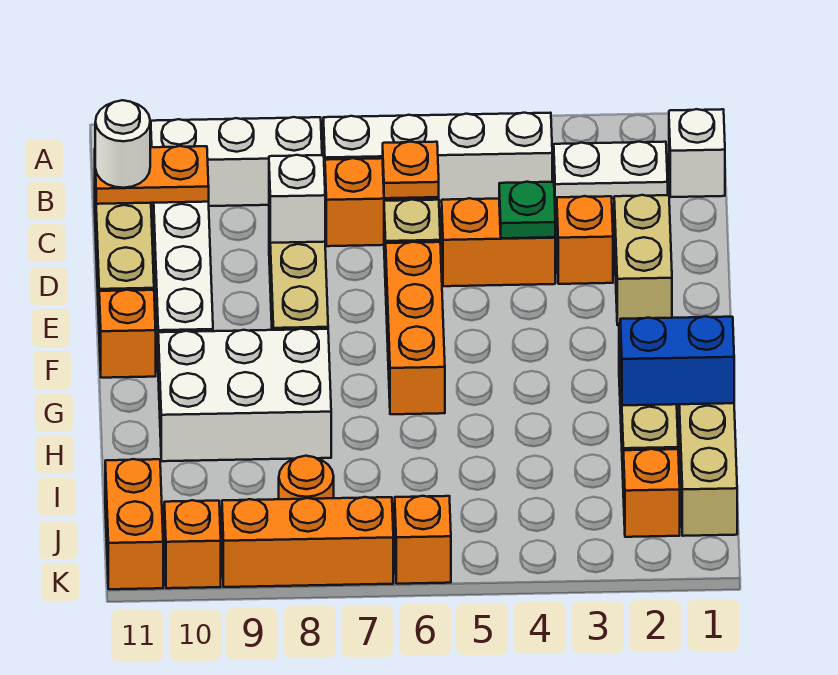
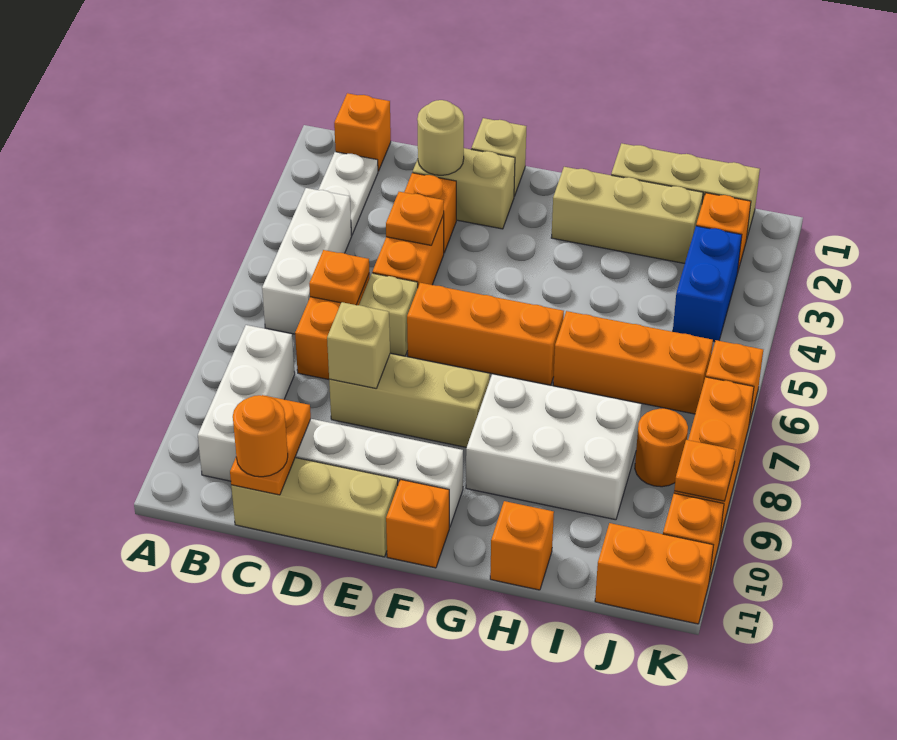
white 1x1 brick [669,109,725,197] -> orange 1x1 brick [334,93,391,171]
white 1x4 brick [323,113,552,202] -> white 1x3 brick [262,188,352,334]
white 1x1 round brick [95,100,150,188] -> orange 1x1 round brick [233,395,288,477]
none -> tan 1x1 round brick [417,100,464,175]
green 1x1 plate [499,182,555,238] -> orange 1x1 plate [386,192,444,245]
white 1x1 brick [269,155,325,243] -> tan 1x1 brick [327,302,390,388]
none -> tan 1x1 brick [471,118,526,196]
white 2x3 brick [158,329,331,461] -> white 2x3 brick turned to [466,374,641,520]
blue 1x2 brick [620,316,734,405] -> blue 1x2 brick moved to [673,226,742,342]
none -> orange 1x3 brick [553,311,713,414]
none -> orange 1x1 brick [490,501,554,590]
none -> orange 1x1 plate [674,440,736,501]

